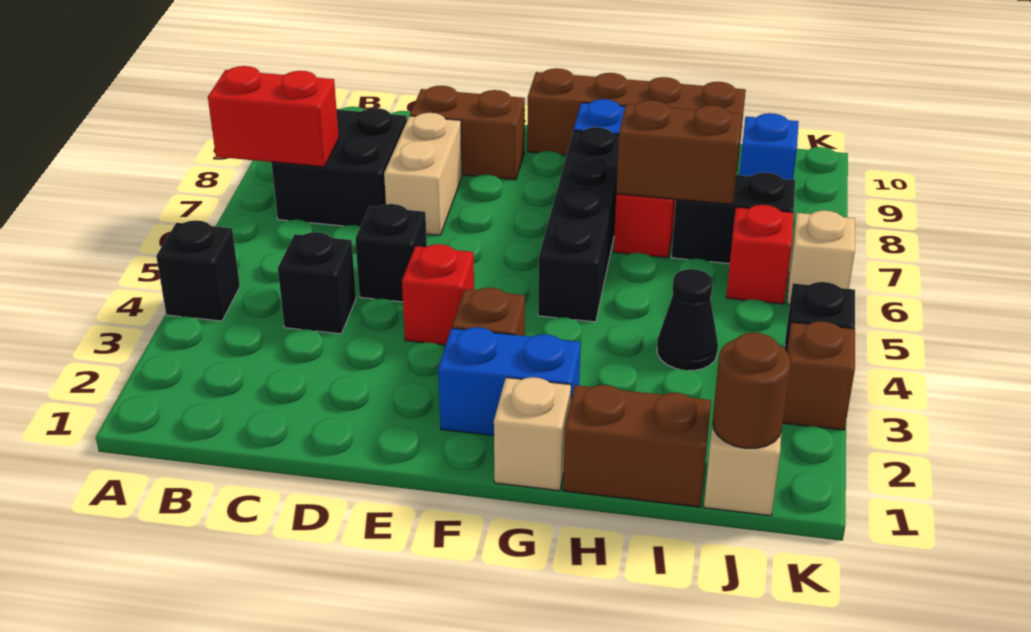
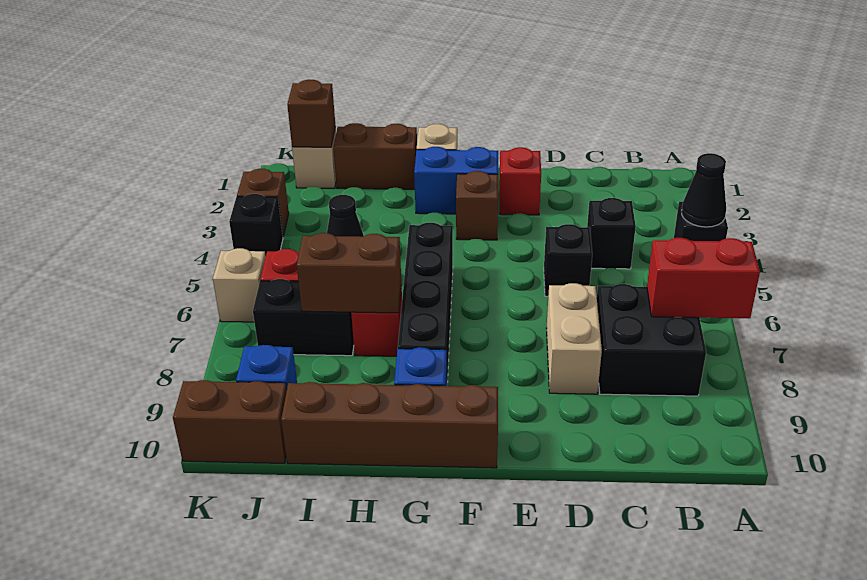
none -> black 1x1 cone [682,153,726,227]
brown 1x2 brick [410,86,525,180] -> brown 1x2 brick moved to [173,380,287,463]
red 1x1 brick [402,244,474,345] -> red 1x1 brick moved to [499,147,541,215]
brown 1x1 round brick [713,333,791,448] -> brown 1x1 brick [287,80,336,147]

